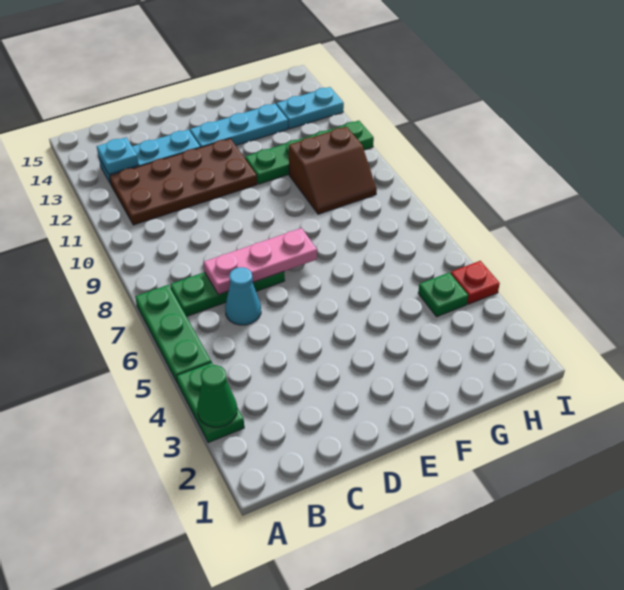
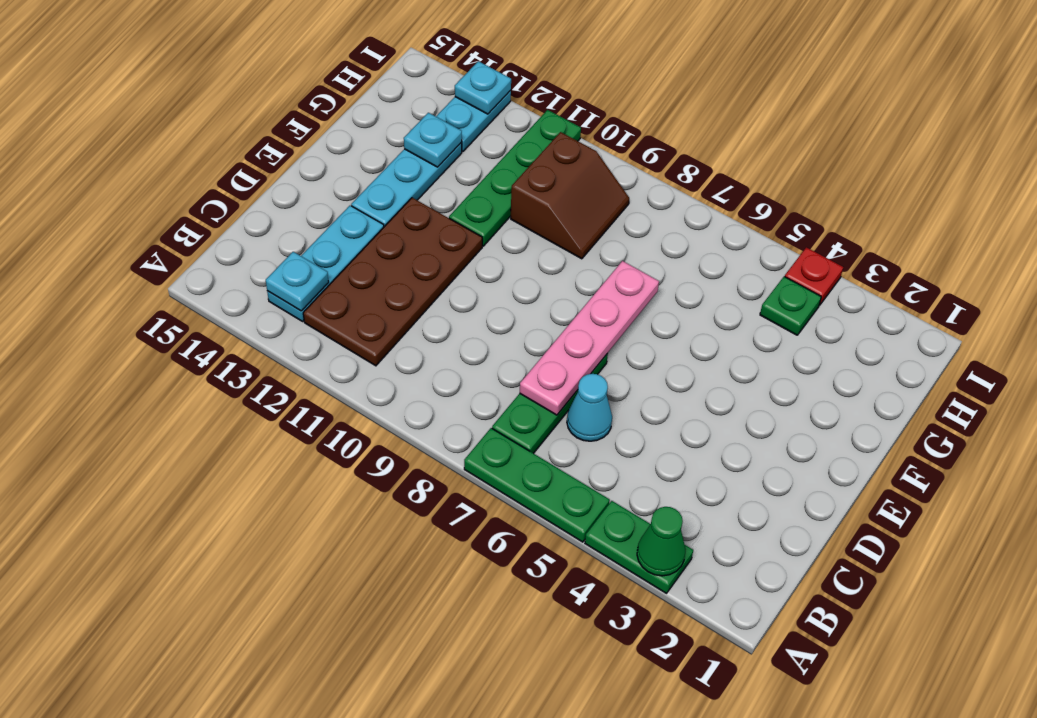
pink 1x3 plate [204,228,317,294] -> pink 1x4 plate [520,261,659,415]
none -> cyan 1x1 plate [404,113,462,167]
none -> cyan 1x1 plate [455,61,511,114]

